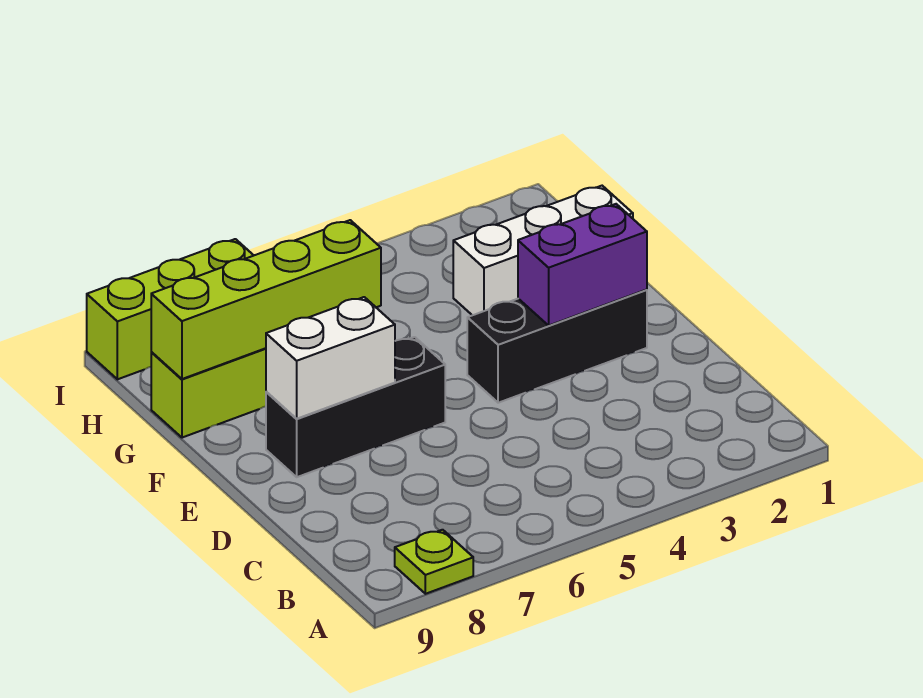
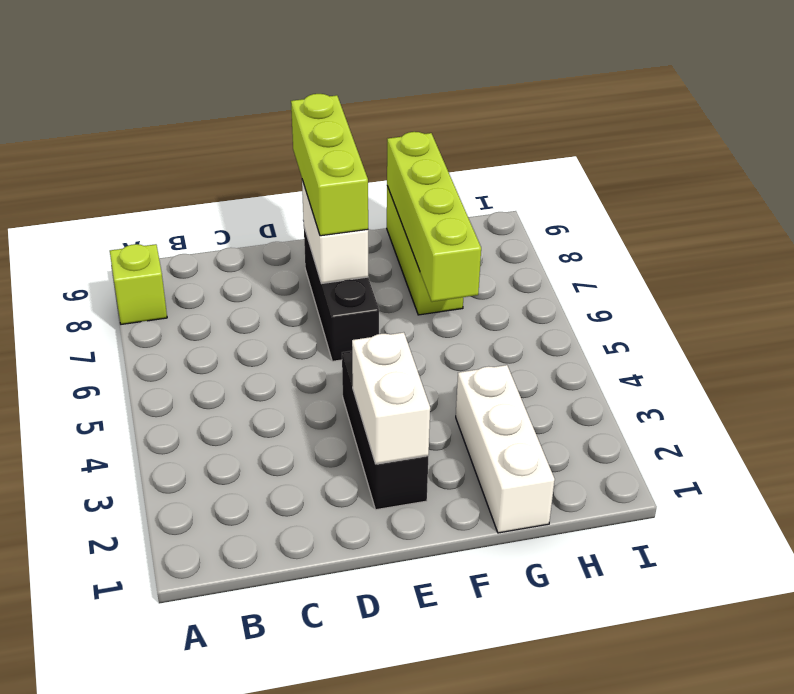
lime 1x1 plate [395,530,473,594] -> lime 1x1 brick [110,244,167,324]
purple 1x2 brick [518,204,647,325] -> white 1x2 brick [352,332,430,464]
lime 1x3 brick [87,239,254,379] -> lime 1x3 brick moved to [291,94,368,236]

